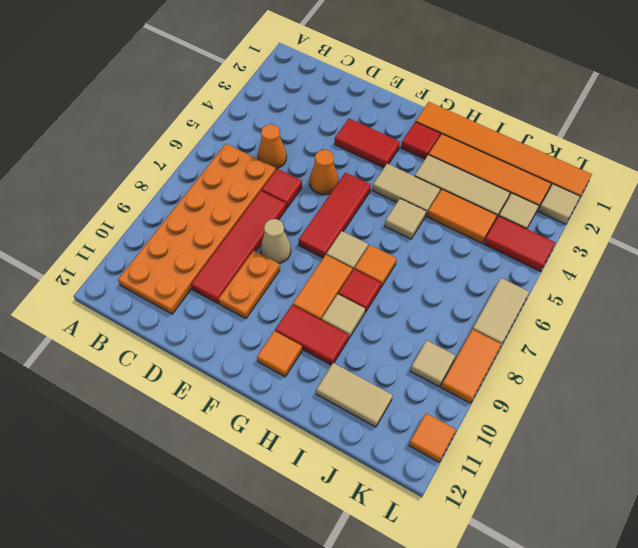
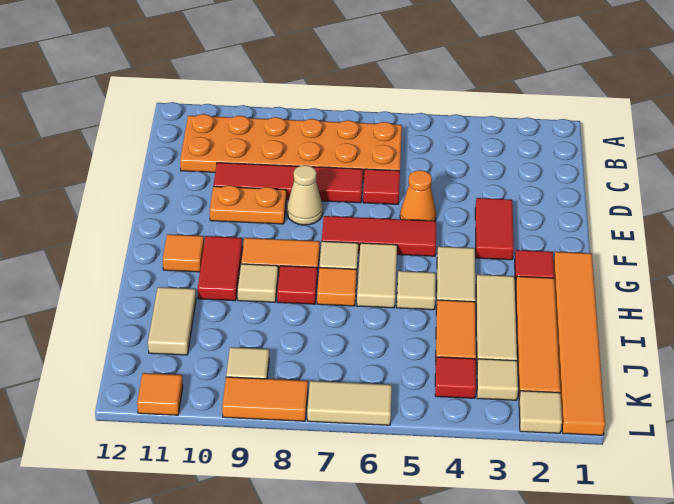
orange 1x1 cone [258,124,287,169] -> none
none -> tan 1x2 tile [357,243,397,308]
red 1x2 tile [484,216,555,271] -> red 1x1 tile [435,357,476,398]

